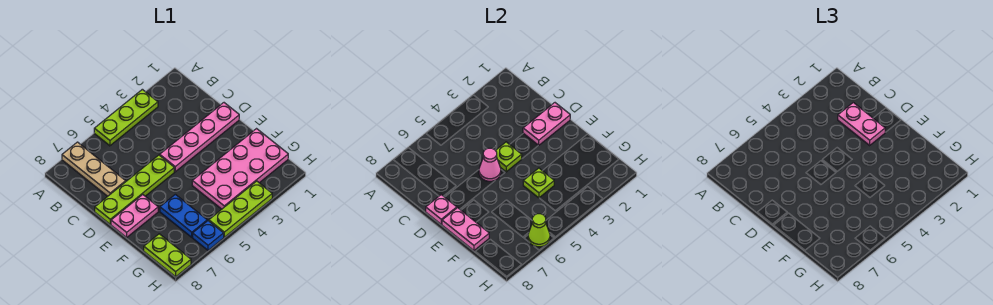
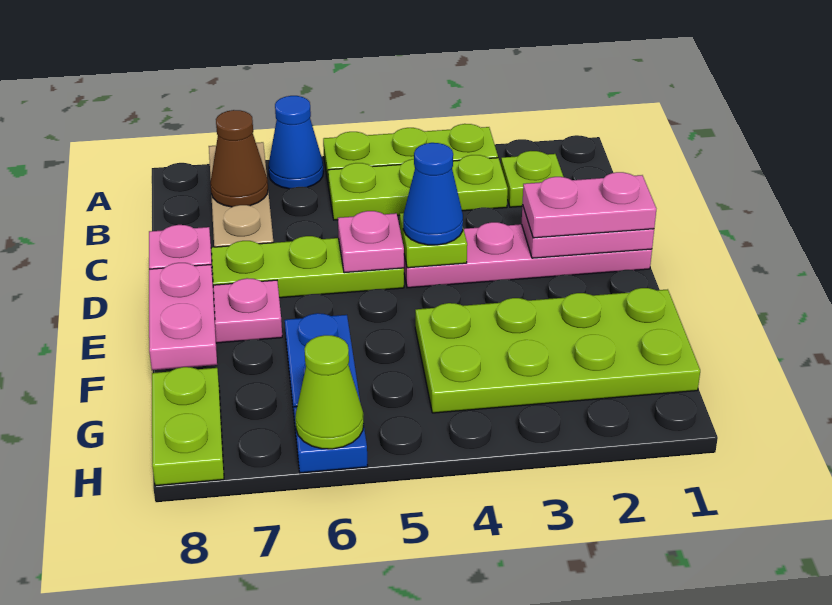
none -> blue 1x1 cone [268,96,323,189]
none -> brown 1x1 cone [210,110,268,207]
pink 1x2 plate [838,103,885,145] -> pink 1x2 plate turned to [523,172,656,238]
none -> blue 1x1 cone [403,143,463,245]
pink 1x1 cone [479,148,501,181] -> pink 1x1 plate [338,211,404,273]
pink 2x4 plate [192,129,288,209] -> lime 2x4 plate [415,288,700,413]
lime 1x1 plate [523,168,554,198] -> lime 1x1 plate moved to [501,151,563,207]
lime 1x3 plate [209,181,272,237] -> lime 1x3 plate moved to [328,155,508,220]

